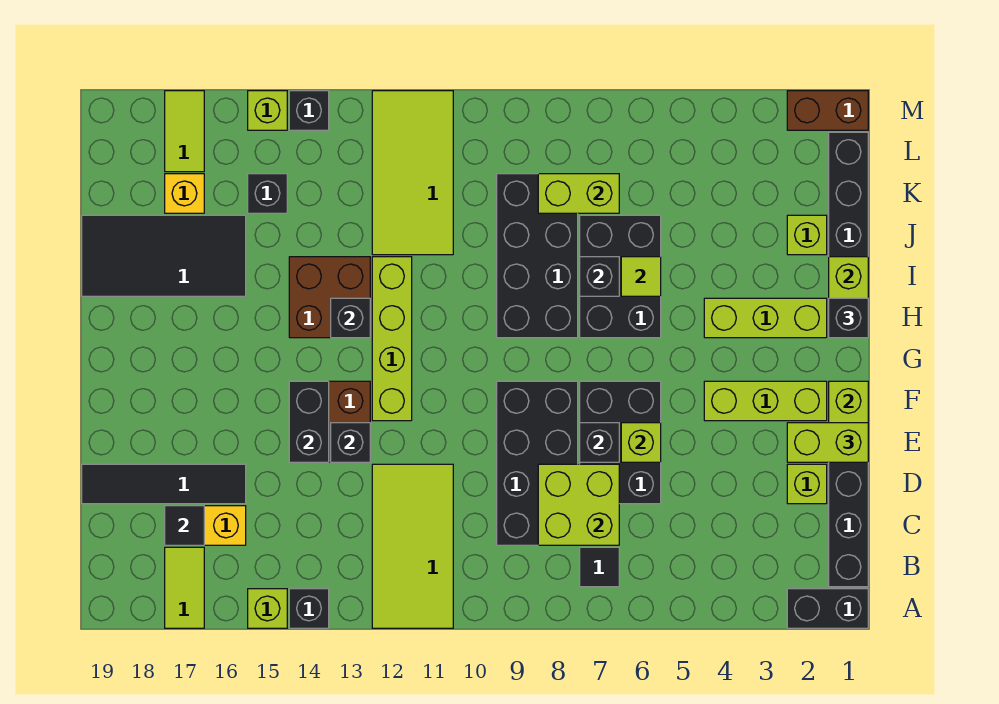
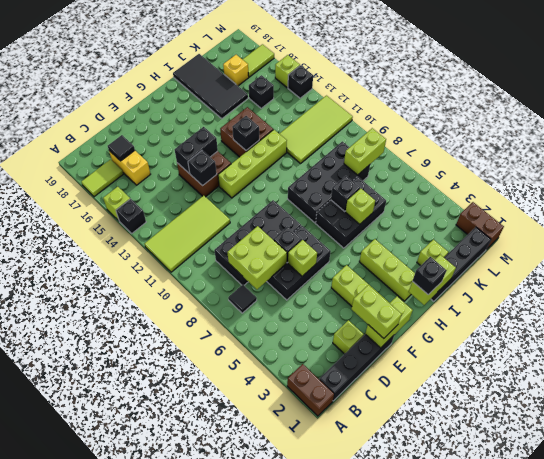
black 1x2 brick [787,589,868,628] -> brown 1x2 brick [287,364,334,416]
black 1x4 tile [82,464,246,504] -> none
lime 1x1 tile [621,257,661,296] -> lime 1x1 brick [346,189,375,224]
lime 1x2 brick [538,174,619,213] -> lime 1x2 brick turned to [344,128,386,175]

